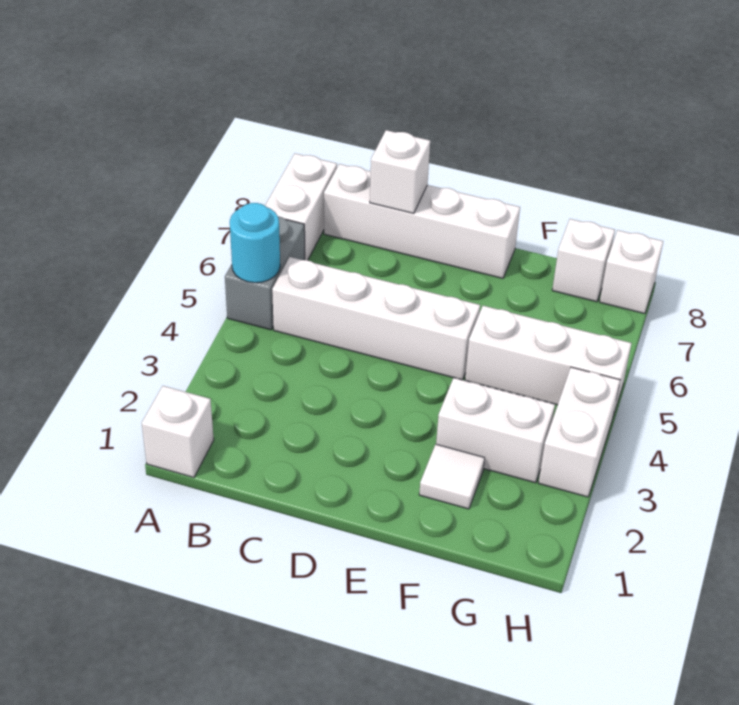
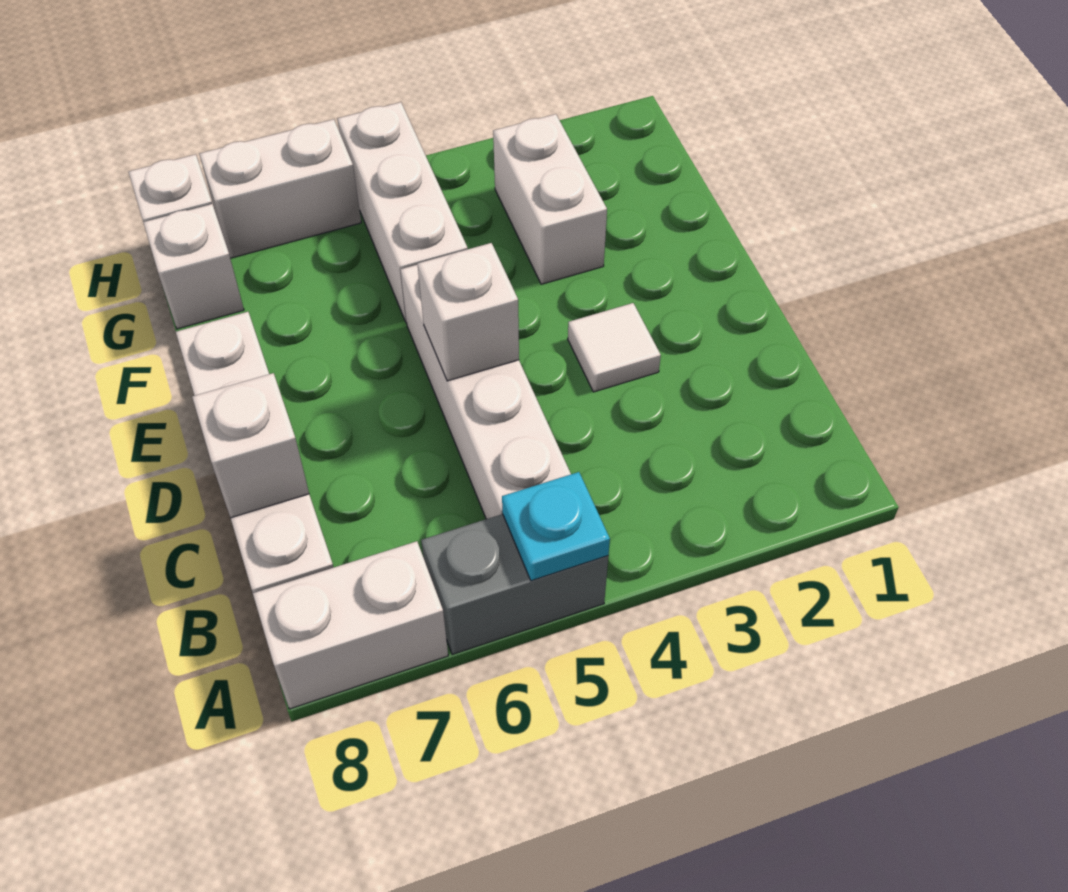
white 1x1 brick [142,386,214,477] -> white 1x1 brick moved to [418,243,519,381]
cyan 1x1 round brick [230,203,280,283] -> cyan 1x1 plate [502,472,610,581]
white 1x1 tile [419,444,485,509] -> white 1x1 tile moved to [568,303,661,392]
white 1x2 brick [539,367,620,497] -> white 1x2 brick moved to [200,119,361,258]

